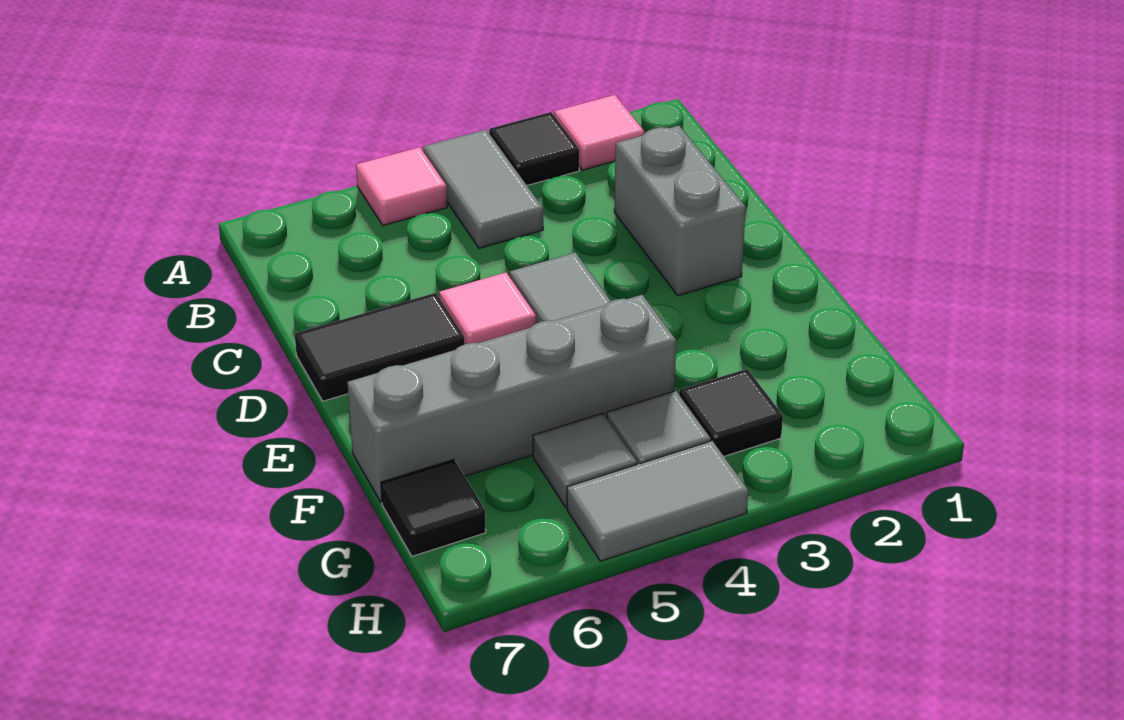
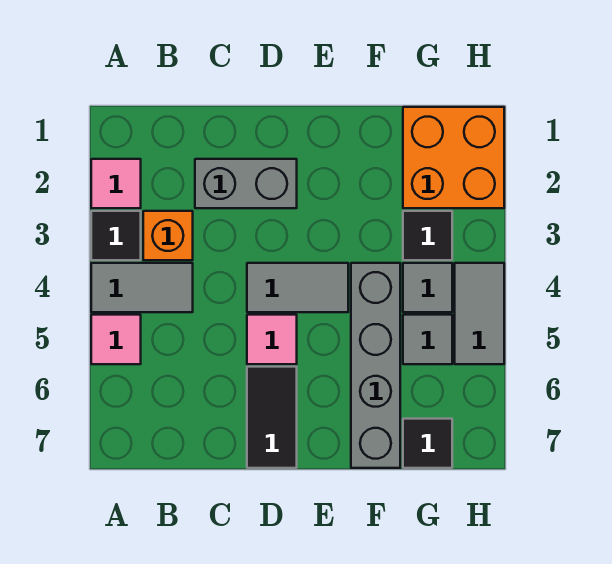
none -> orange 1x1 brick [143,211,193,260]
none -> orange 2x2 brick [403,107,504,208]

